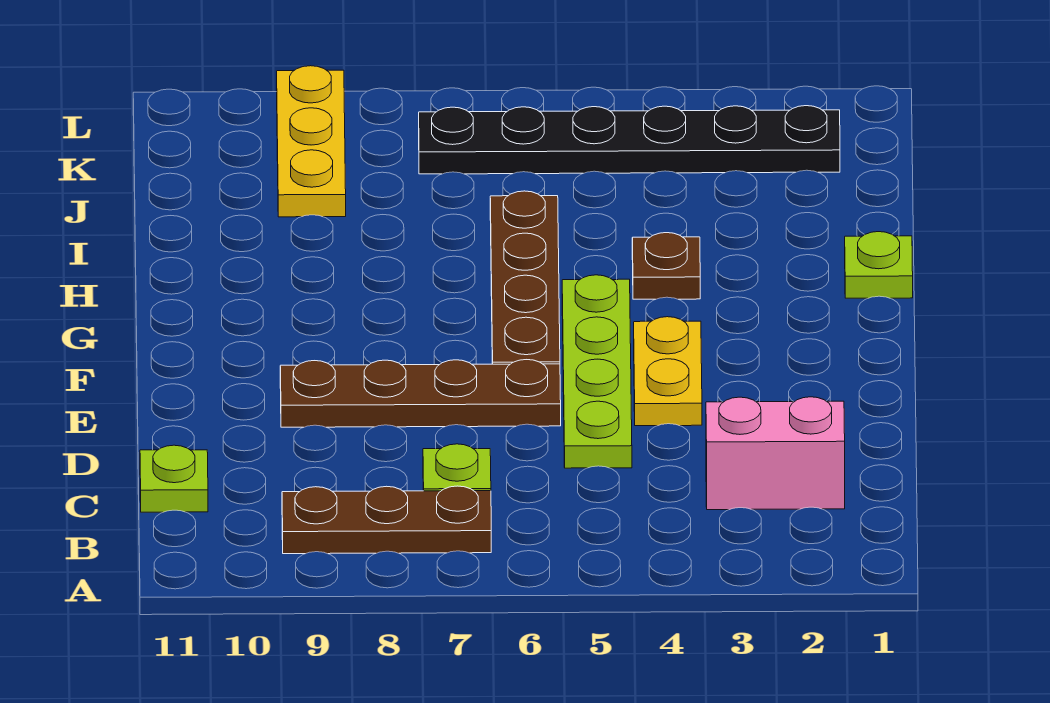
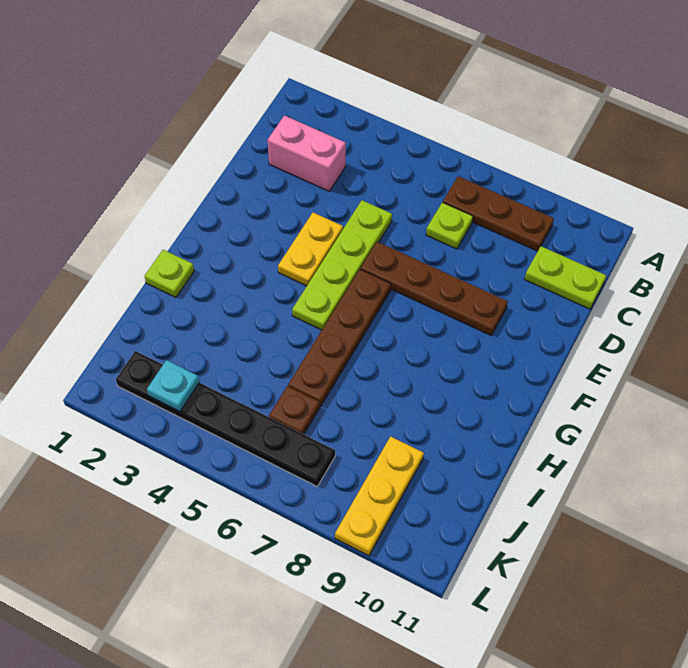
lime 1x1 plate [140,445,208,512] -> lime 1x2 plate [524,246,606,309]
brown 1x1 plate [632,233,700,299] -> brown 1x1 plate moved to [269,386,320,434]
none -> cyan 1x1 plate [147,360,199,412]

